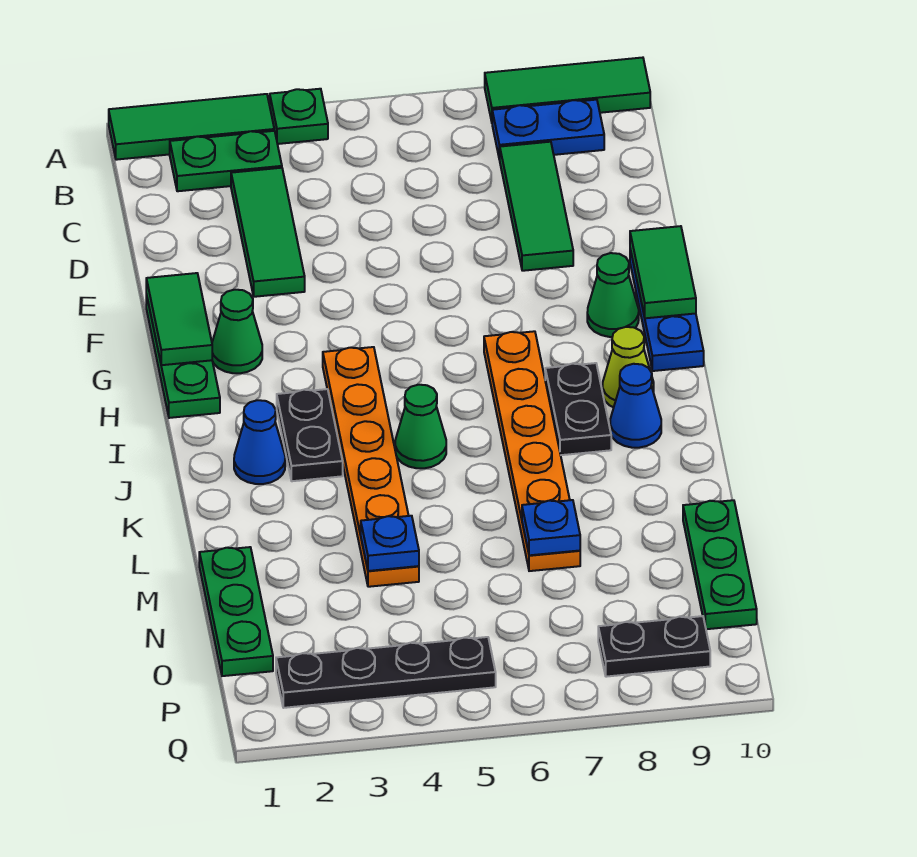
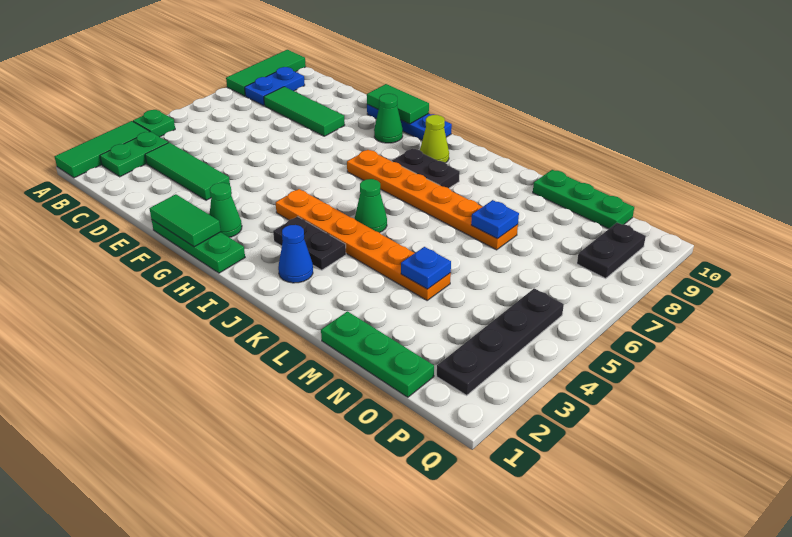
blue 1x1 cone [610,364,661,448] -> none

